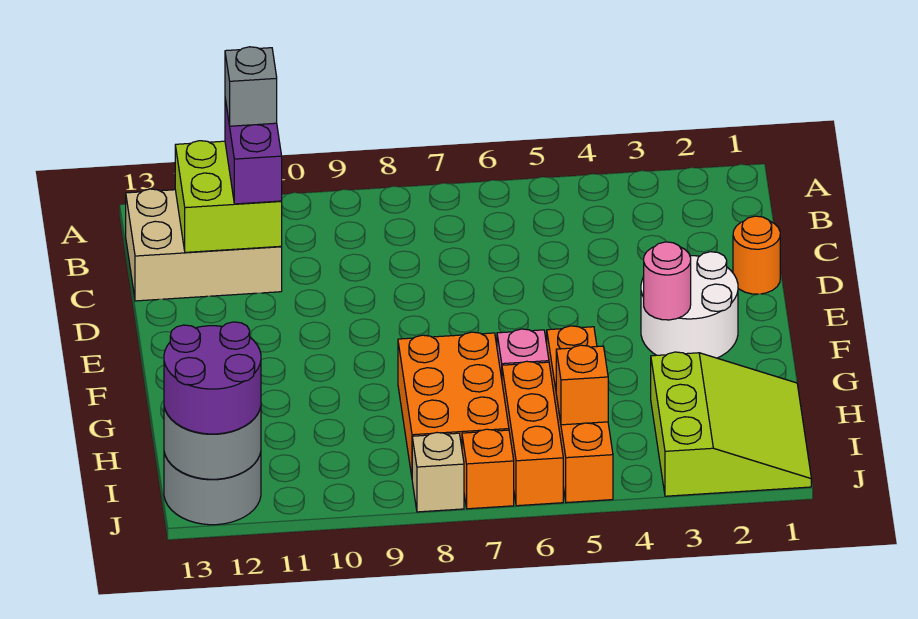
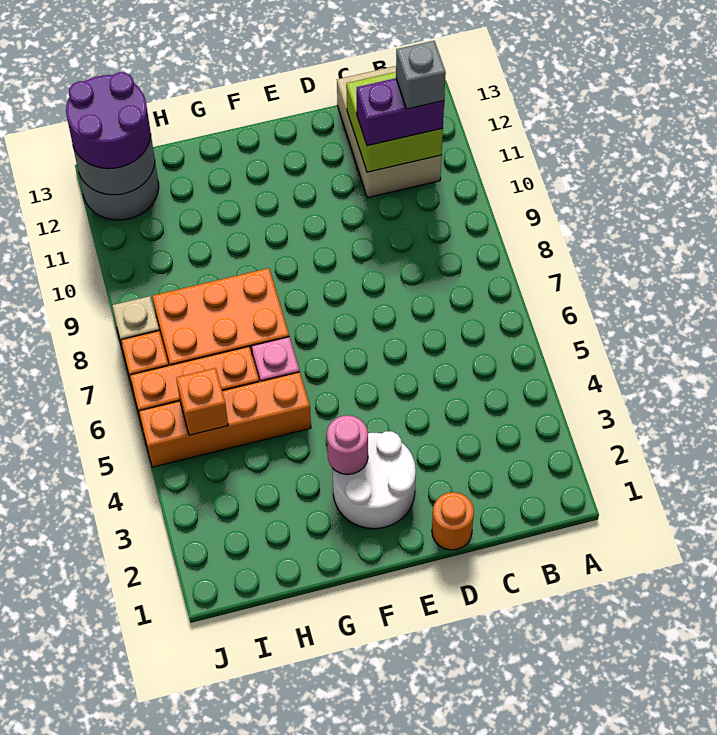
lime 3x3 slope [651,352,811,496] -> none

